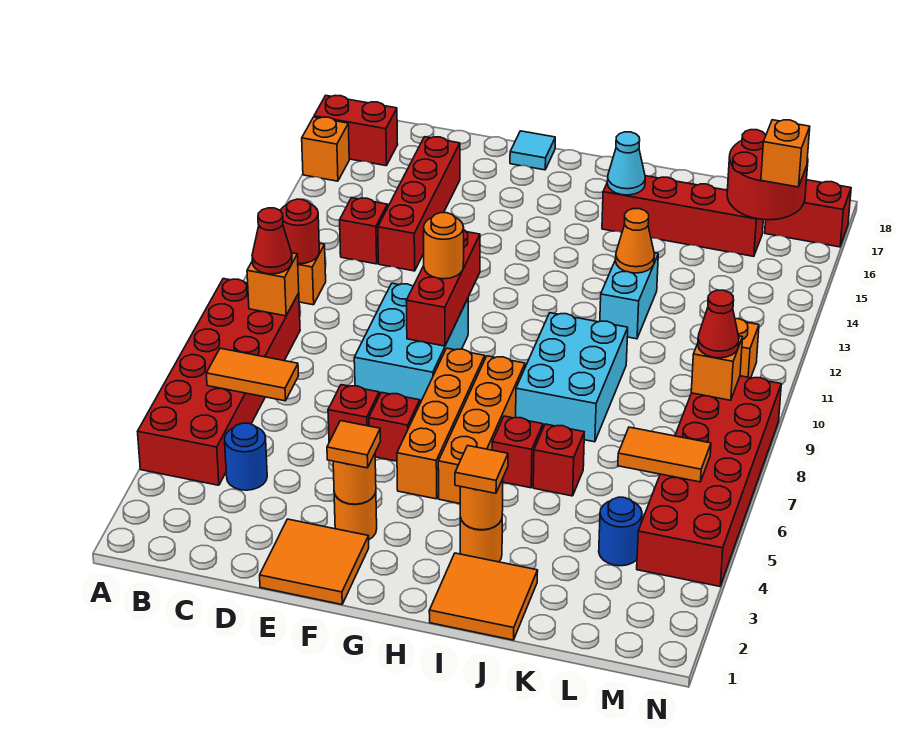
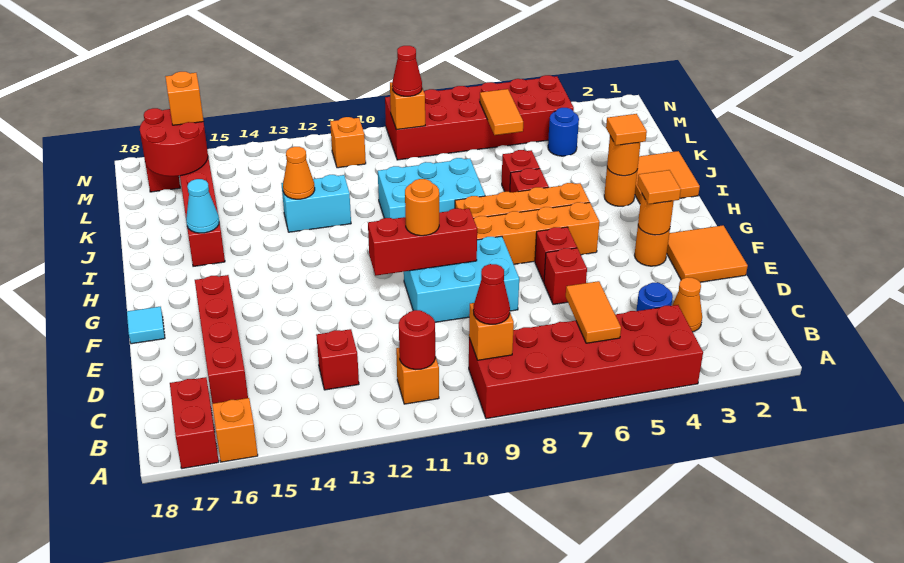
none -> orange 1x1 cone [672,277,702,332]
red 1x4 brick [378,137,460,271] -> red 1x4 brick turned to [195,275,248,404]

